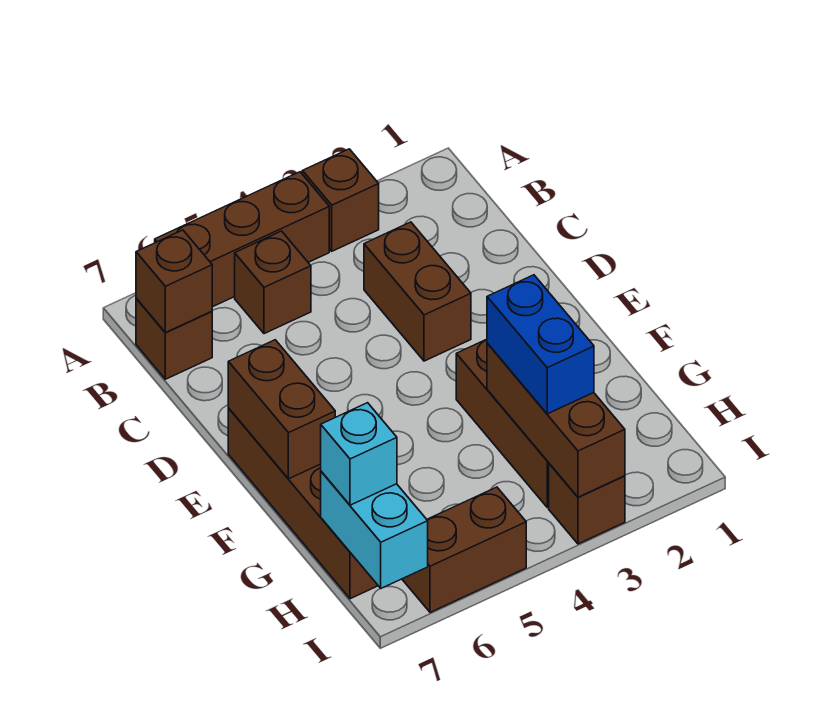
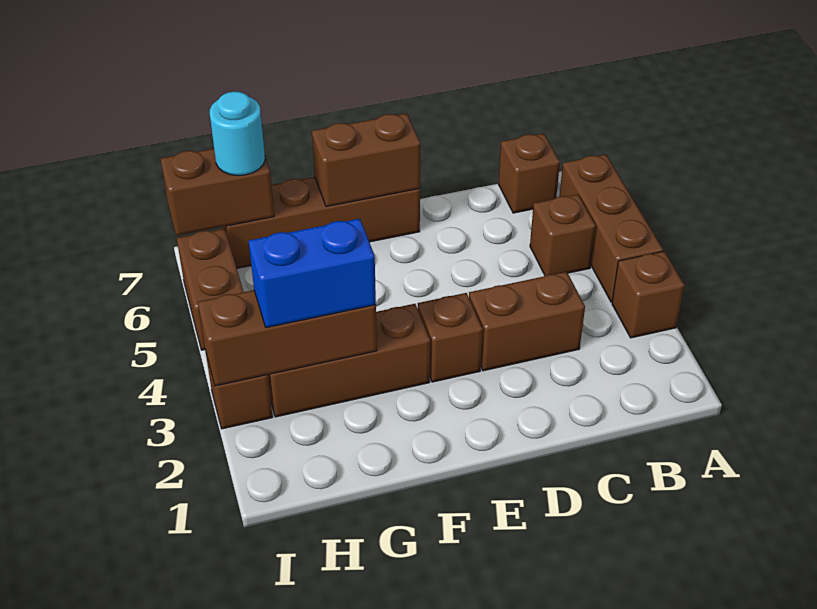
brown 1x1 brick [136,230,212,333] -> brown 1x1 brick moved to [418,293,483,382]
cyan 1x2 brick [321,471,428,588] -> brown 1x2 brick [161,149,274,236]
cyan 1x1 brick [321,403,397,505] -> cyan 1x1 round brick [210,91,265,176]

